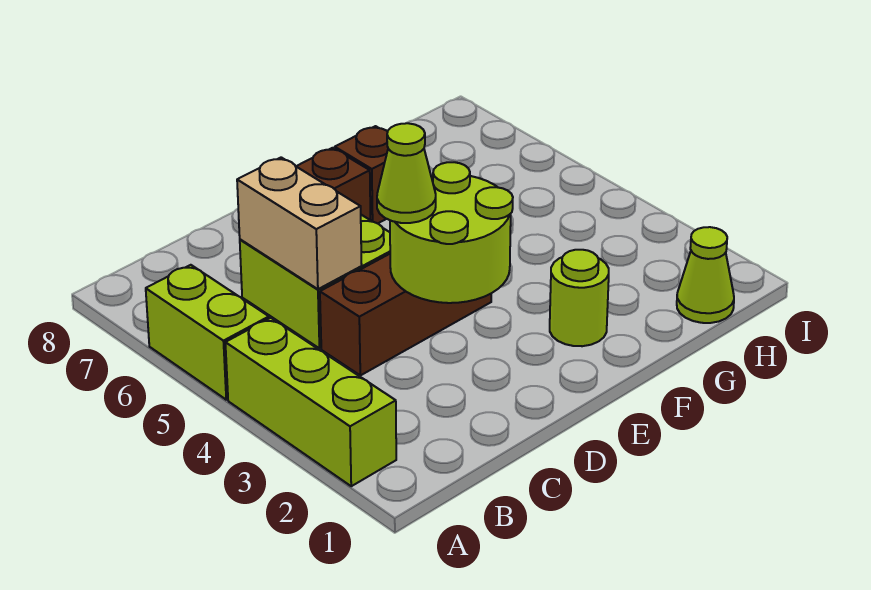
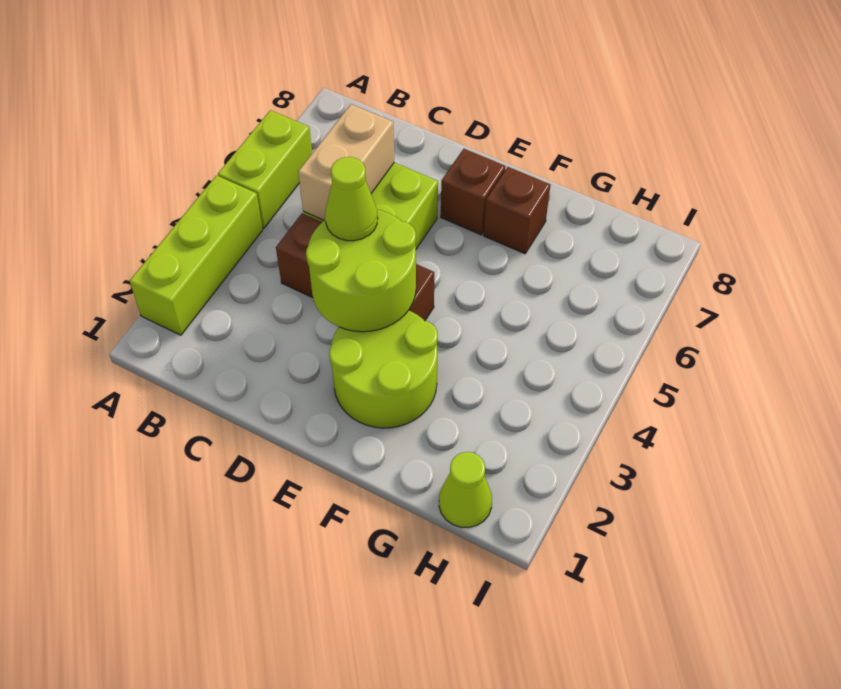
lime 1x1 round brick [550,250,609,346] -> lime 2x2 round brick [329,310,438,428]

